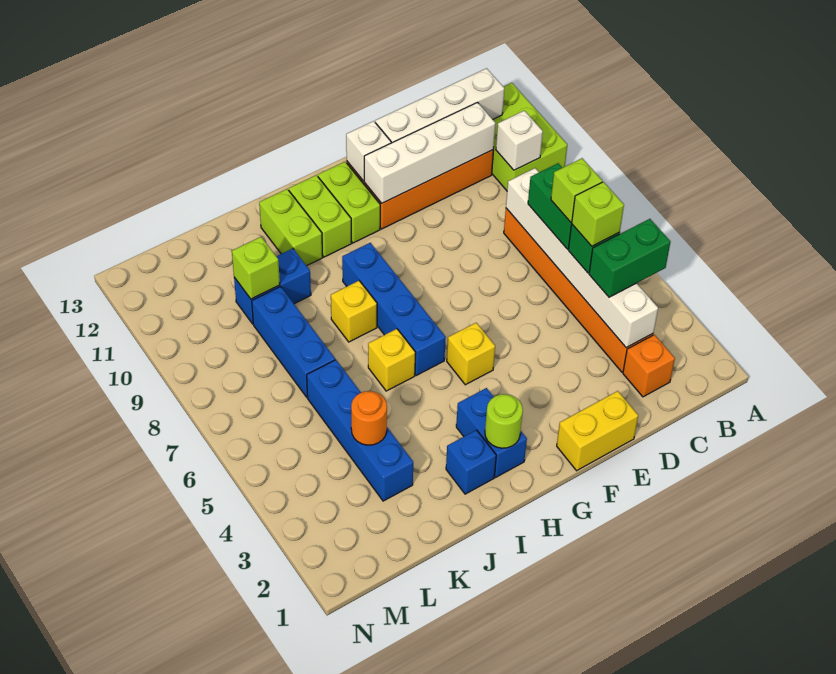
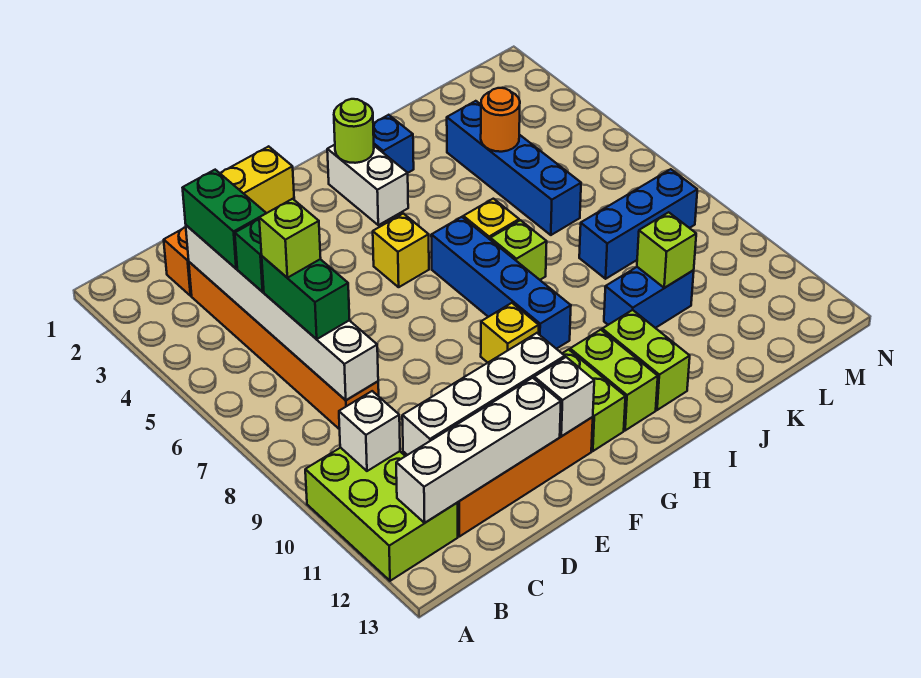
green 1x2 brick [589,219,670,297] -> green 1x2 brick turned to [183,170,266,269]
lime 1x1 brick [572,182,624,246] -> lime 1x1 brick moved to [490,220,547,280]
blue 1x2 brick [456,388,527,477] -> white 1x2 brick [327,145,408,225]
yellow 1x1 brick [331,281,377,342] -> yellow 1x1 brick moved to [481,303,539,363]
blue 1x3 brick [252,287,335,397] -> blue 1x3 brick turned to [579,169,697,279]

